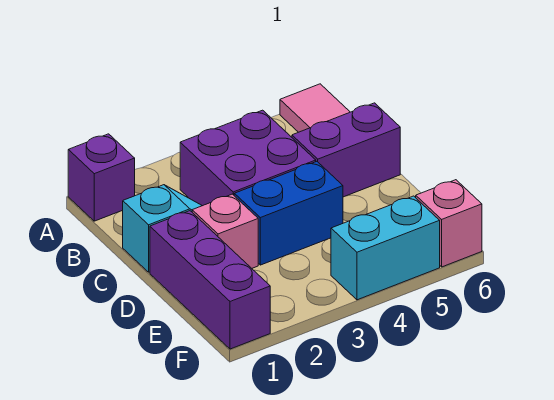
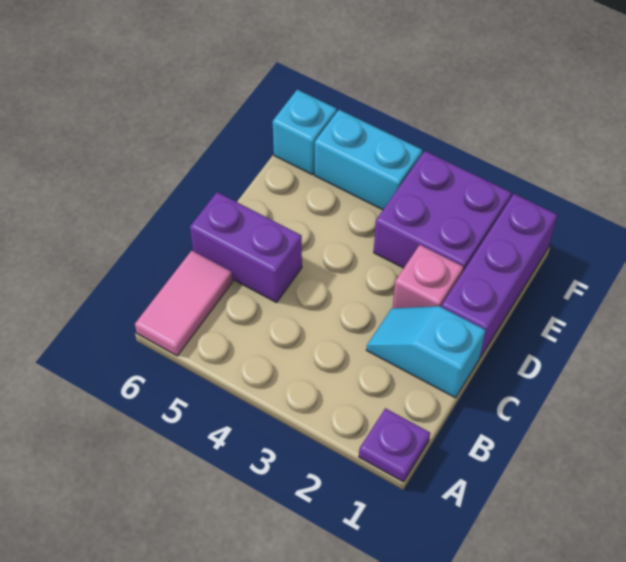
purple 1x1 brick [68,134,135,221] -> purple 1x1 plate [359,408,430,482]
purple 2x2 brick [180,110,316,206] -> purple 2x2 brick moved to [374,151,511,271]
blue 1x2 brick [234,162,343,265] -> none
pink 1x1 brick [416,180,482,267] -> cyan 1x1 brick [273,90,337,175]

